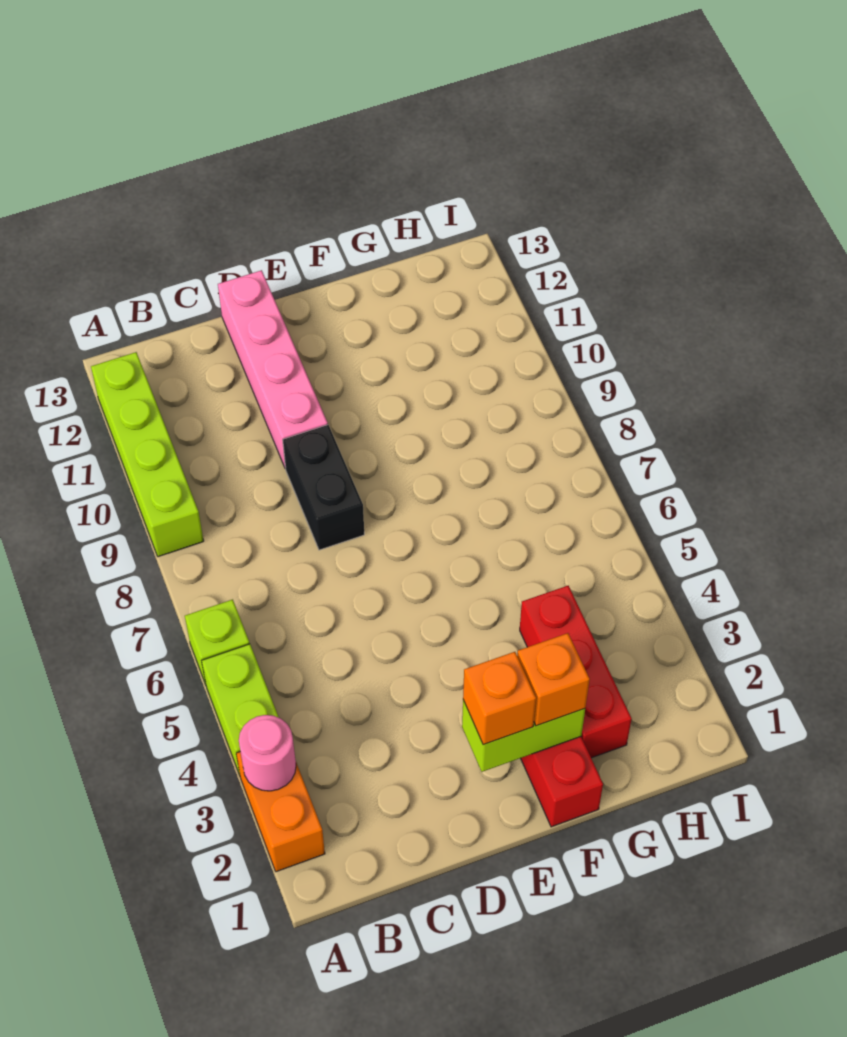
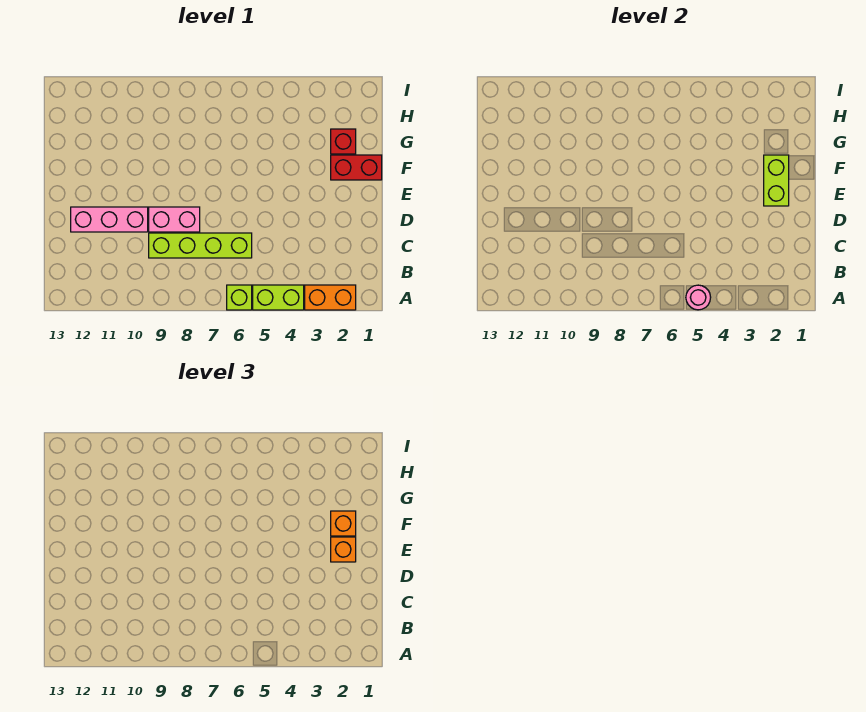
pink 1x1 round brick [239,715,296,791] -> pink 1x1 round brick moved to [686,285,711,310]
lime 1x4 brick [91,352,204,557] -> lime 1x4 brick moved to [149,233,252,258]
black 1x2 brick [283,425,364,550] -> pink 1x2 brick [149,207,200,232]
pink 1x4 brick [218,270,328,469] -> pink 1x3 brick [71,207,148,232]
red 1x3 brick [520,586,632,758] -> red 1x1 brick [331,129,356,154]

